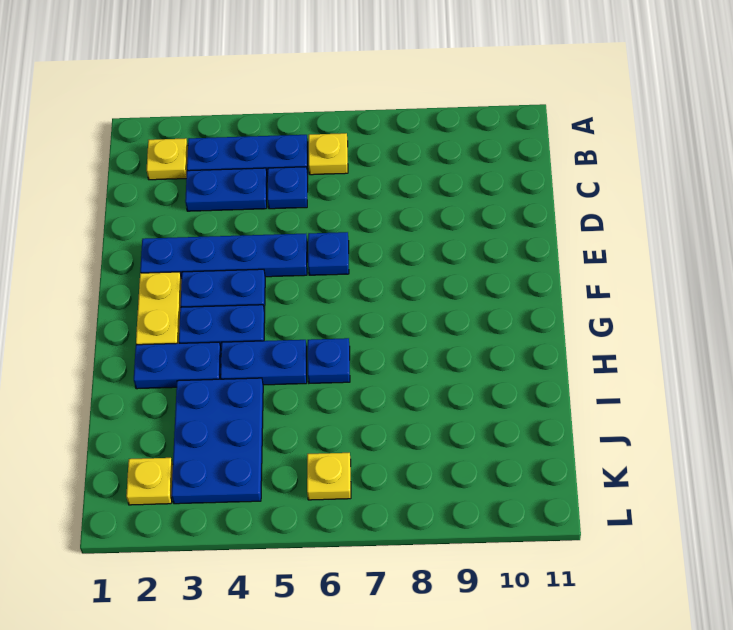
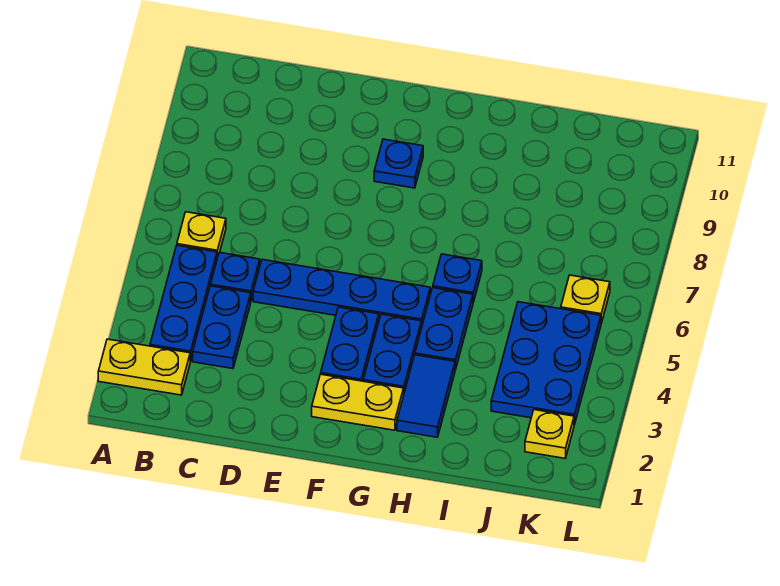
yellow 1x1 plate [147,138,188,180] -> yellow 1x2 plate [98,339,190,395]
blue 1x4 plate [140,234,307,278] -> blue 1x4 plate turned to [253,260,430,328]
blue 1x1 plate [308,232,349,275] -> blue 1x1 plate moved to [374,139,423,188]
blue 1x2 plate [134,342,221,389] -> blue 1x2 tile [397,355,455,437]
blue 2x3 plate [171,378,263,504] -> blue 2x3 plate turned to [491,302,601,425]

